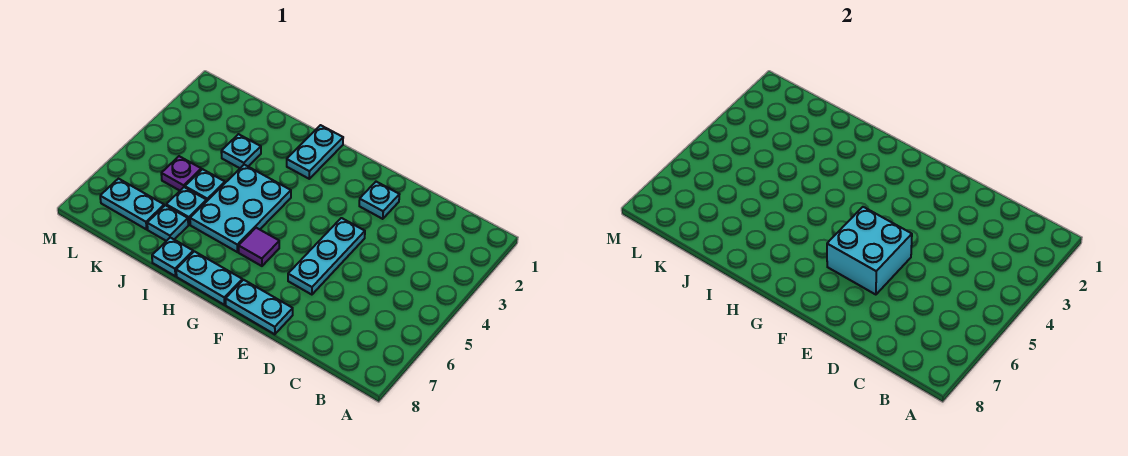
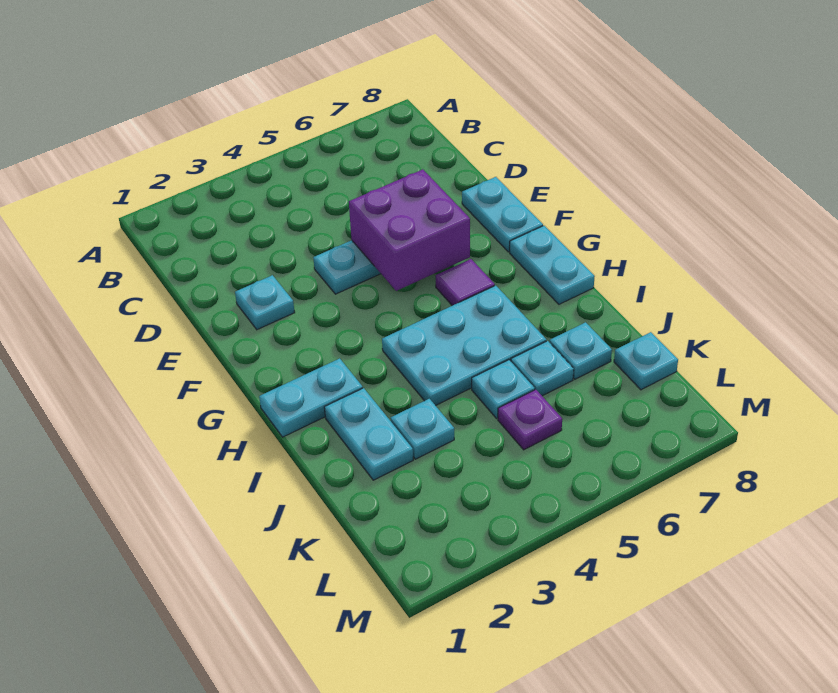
cyan 2x2 brick [827,207,912,295] -> purple 2x2 brick [349,169,470,291]
cyan 1x1 plate [152,238,193,276] -> cyan 1x1 plate moved to [614,332,678,390]
cyan 1x2 plate [100,179,164,229] -> cyan 1x2 plate moved to [324,388,413,480]

